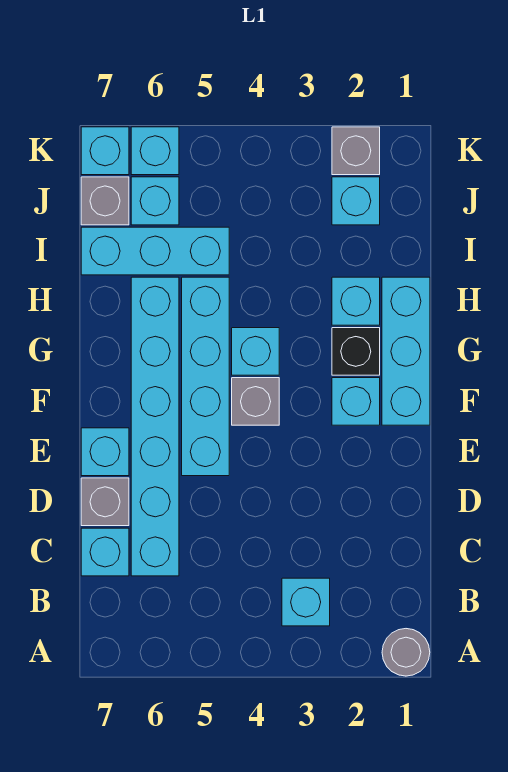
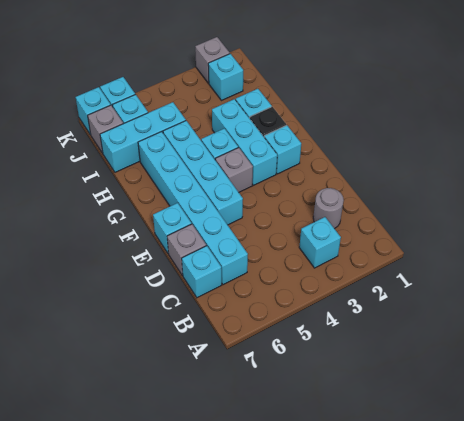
grey 1x1 round brick [382,629,430,676] -> grey 1x1 round brick moved to [313,188,344,229]
cyan 1x3 brick [382,277,430,425] -> cyan 1x3 brick moved to [212,99,277,185]

